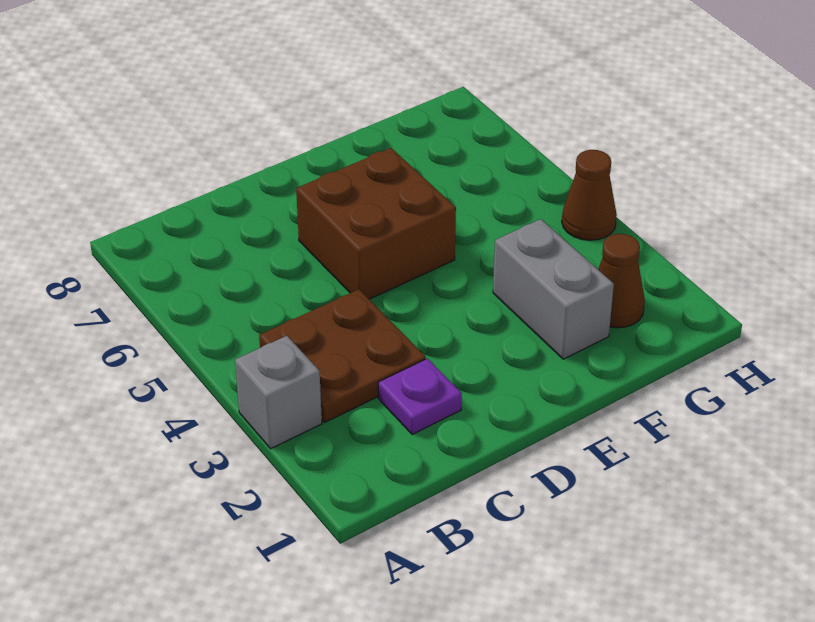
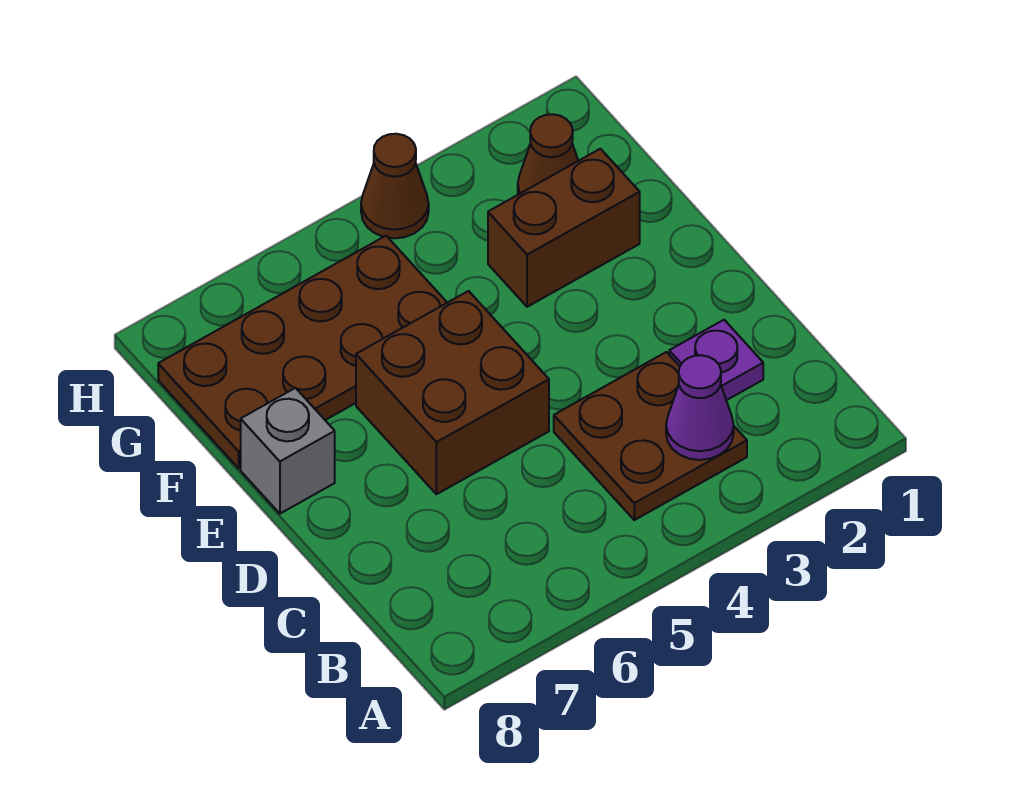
grey 1x1 brick [235,336,322,449] -> grey 1x1 brick moved to [241,388,335,514]
none -> purple 1x1 cone [666,355,734,460]
grey 1x2 brick [493,219,614,359] -> brown 1x2 brick [488,149,640,307]
none -> brown 2x4 plate [158,236,447,468]

